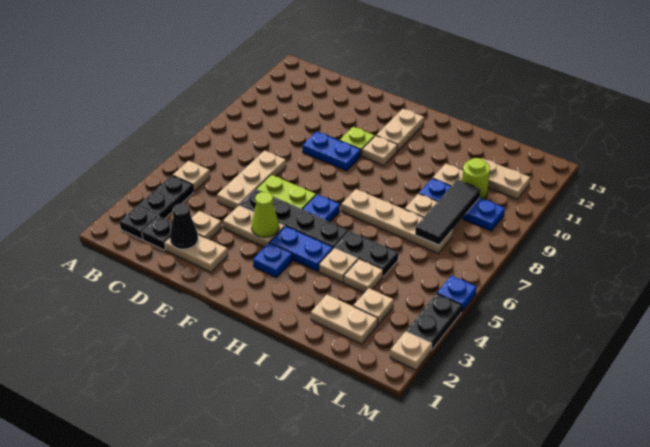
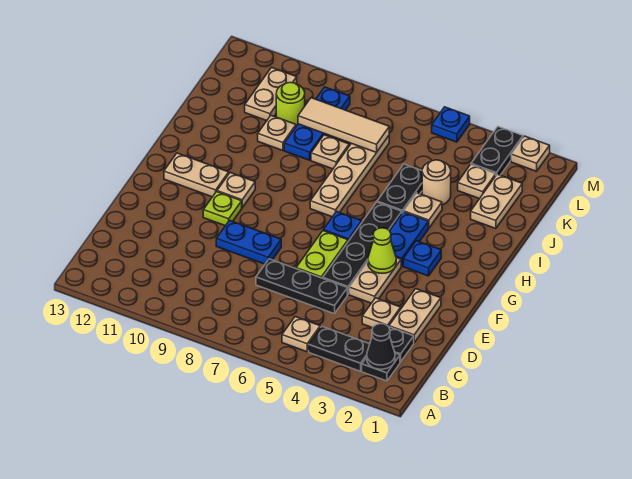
black 1x1 cone [170,203,198,249] -> black 1x1 cone moved to [367,324,395,369]
tan 1x3 plate [217,151,286,210] -> black 1x3 plate [256,259,347,314]
blue 1x2 plate [303,132,360,171] -> blue 1x2 plate turned to [216,220,281,264]
tan 1x1 plate [344,259,383,293] -> tan 1x1 round brick [422,160,451,205]
black 1x3 tile [415,180,481,245] -> tan 1x3 tile [298,98,389,152]
black 1x2 plate [406,294,462,350] -> black 1x2 plate turned to [471,127,523,175]

